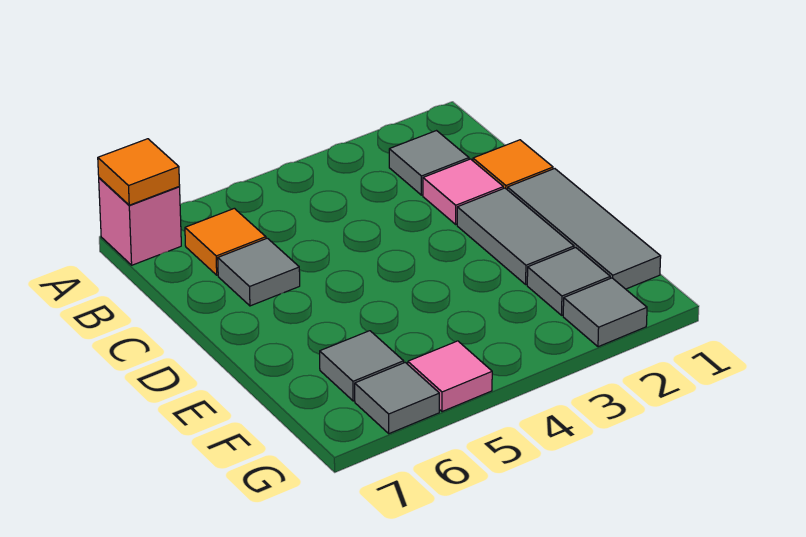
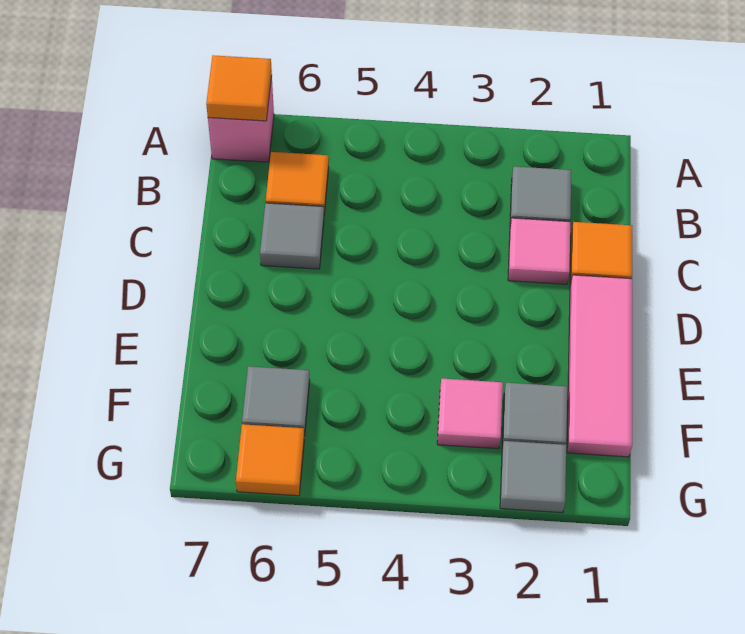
grey 1x3 tile [507,169,661,289] -> pink 1x3 tile [567,275,632,457]
grey 1x2 tile [457,188,574,284] -> none
pink 1x1 tile [408,341,492,412] -> pink 1x1 tile moved to [437,379,503,449]
grey 1x1 tile [355,363,439,434] -> orange 1x1 tile [236,424,304,496]

